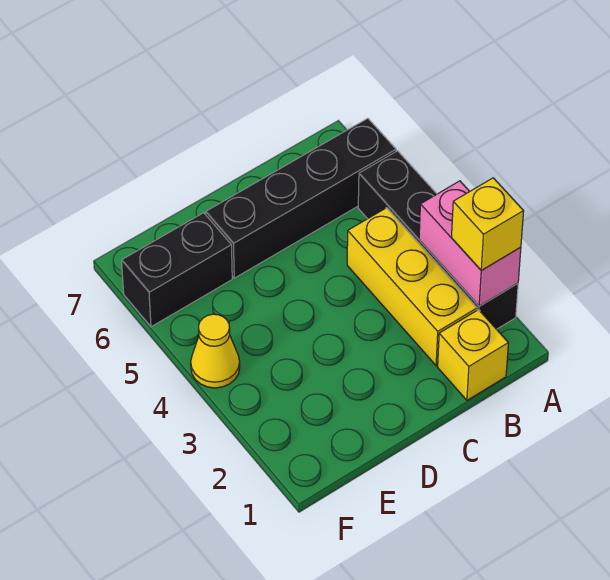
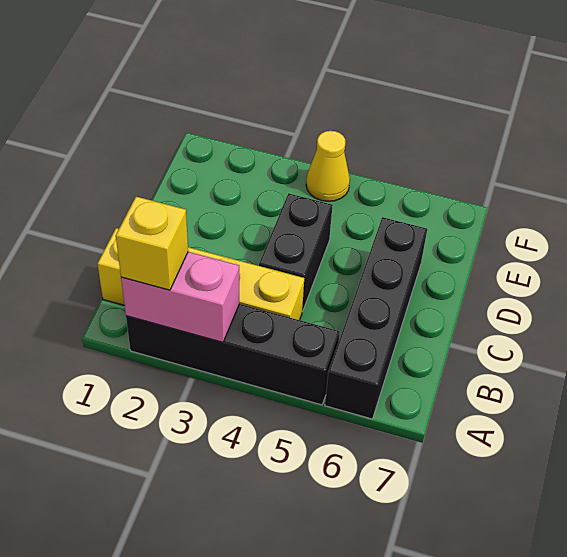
black 1x2 brick [122,213,232,327] -> black 1x2 brick moved to [259,193,333,311]

